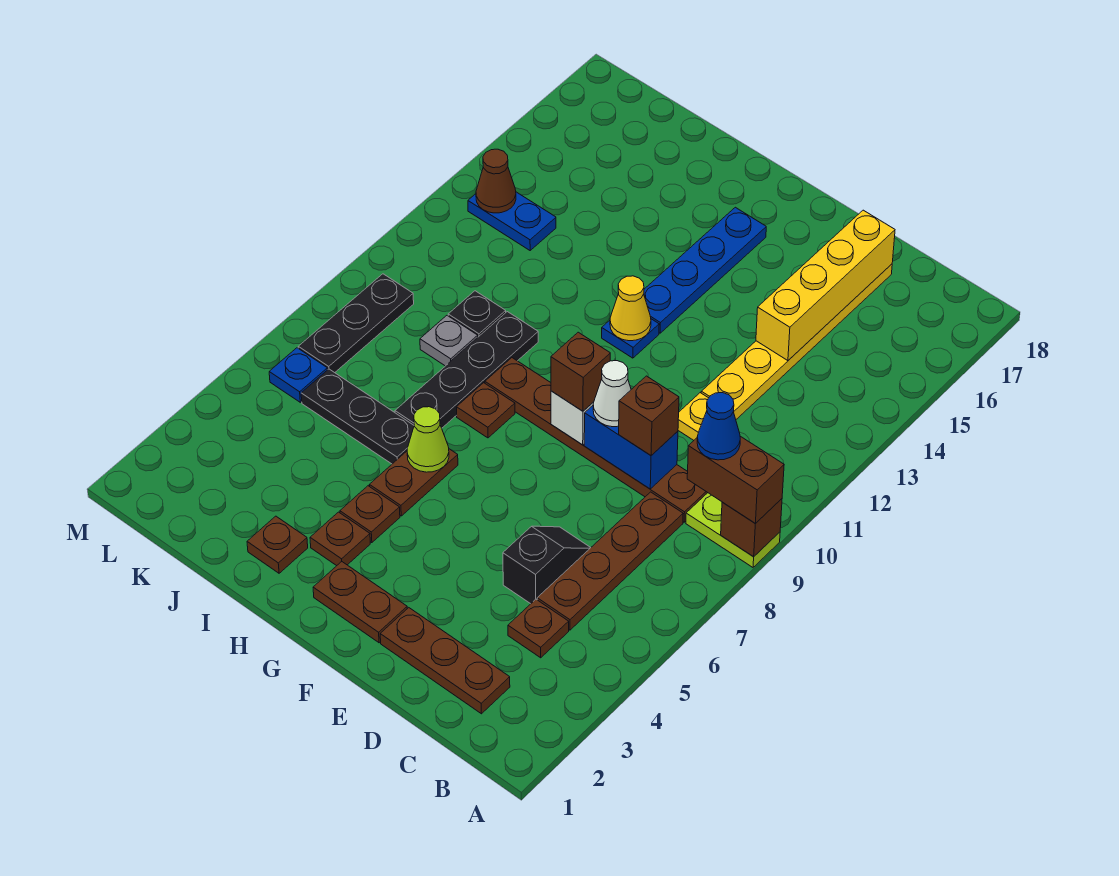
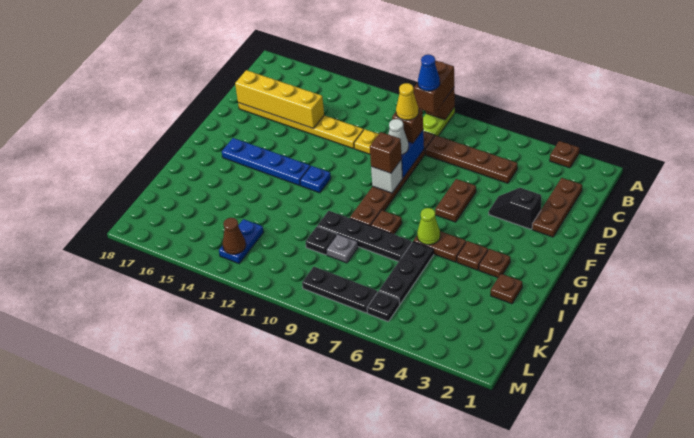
brown 1x1 plate [508,599,569,658] -> brown 1x1 plate moved to [550,141,579,168]
black 1x2 slope [503,526,591,604] -> black 1x2 slope moved to [489,188,541,229]
brown 1x2 plate [313,562,407,643] -> brown 1x2 plate moved to [435,179,476,222]
yellow 1x1 cone [610,276,651,341] -> yellow 1x1 cone moved to [396,83,419,120]
blue 1x1 plate [269,348,327,402] -> black 1x1 plate [367,291,400,321]

